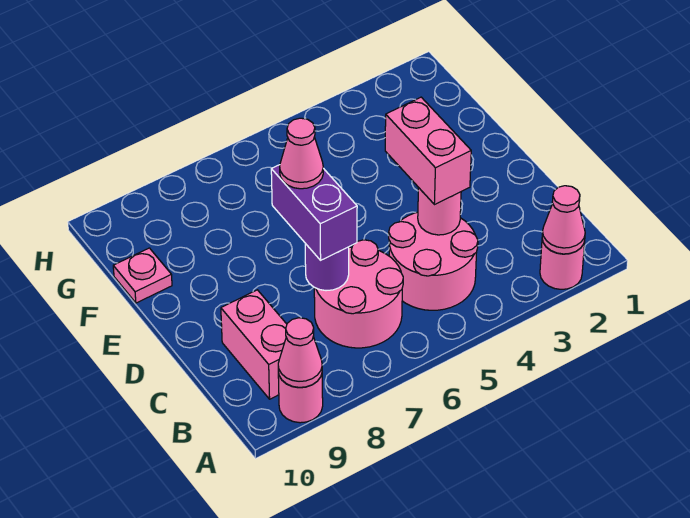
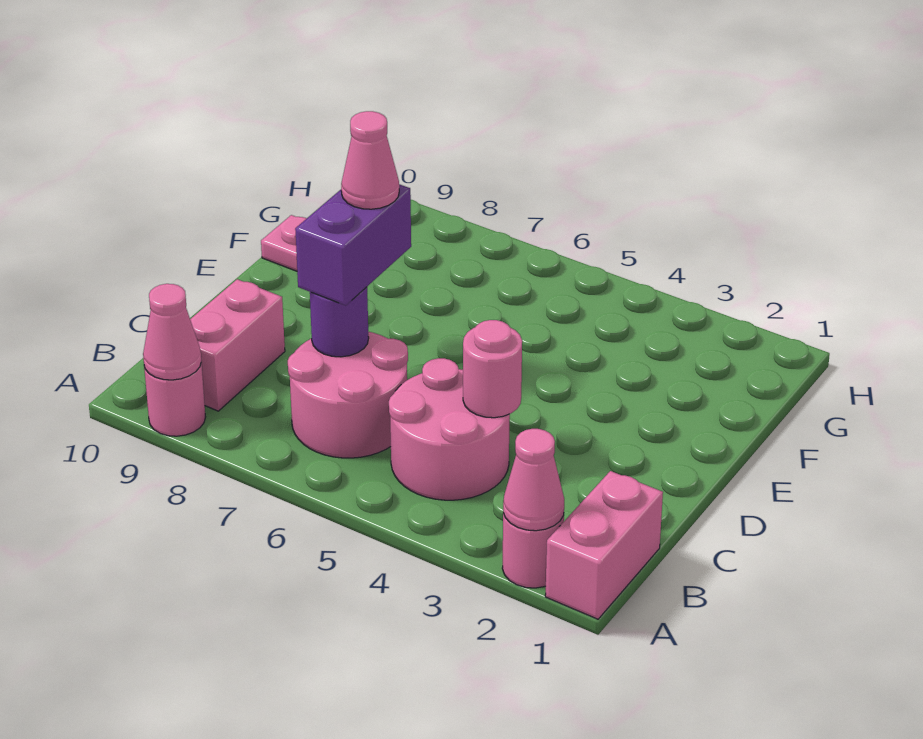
pink 1x2 brick [385,97,471,205] -> pink 1x2 brick moved to [545,471,663,619]

